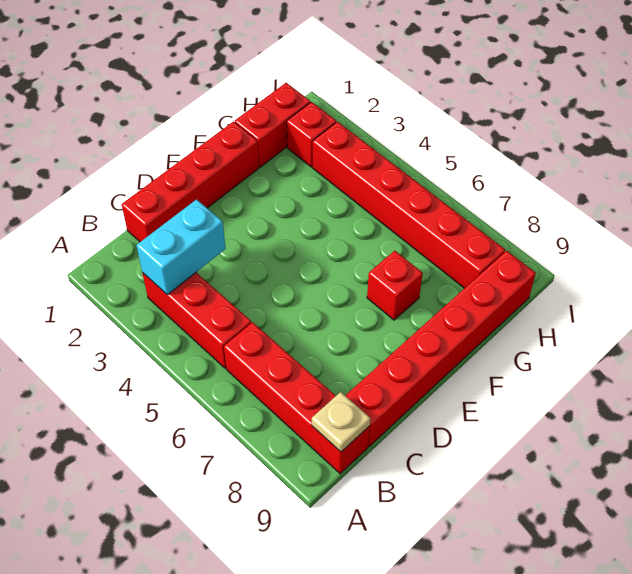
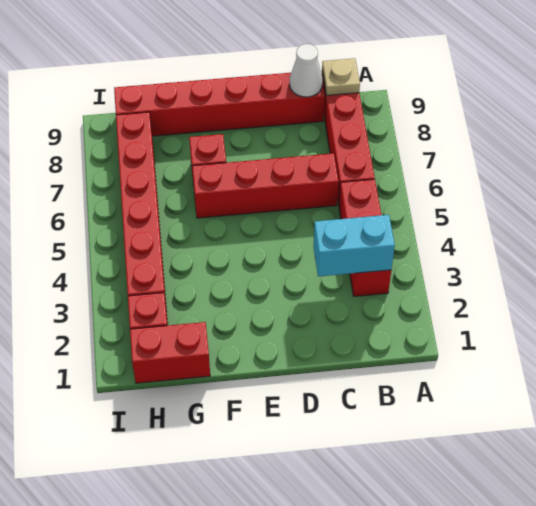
red 1x4 brick [122,122,259,242] -> red 1x4 brick moved to [192,153,339,218]
none -> white 1x1 cone [290,44,323,97]

